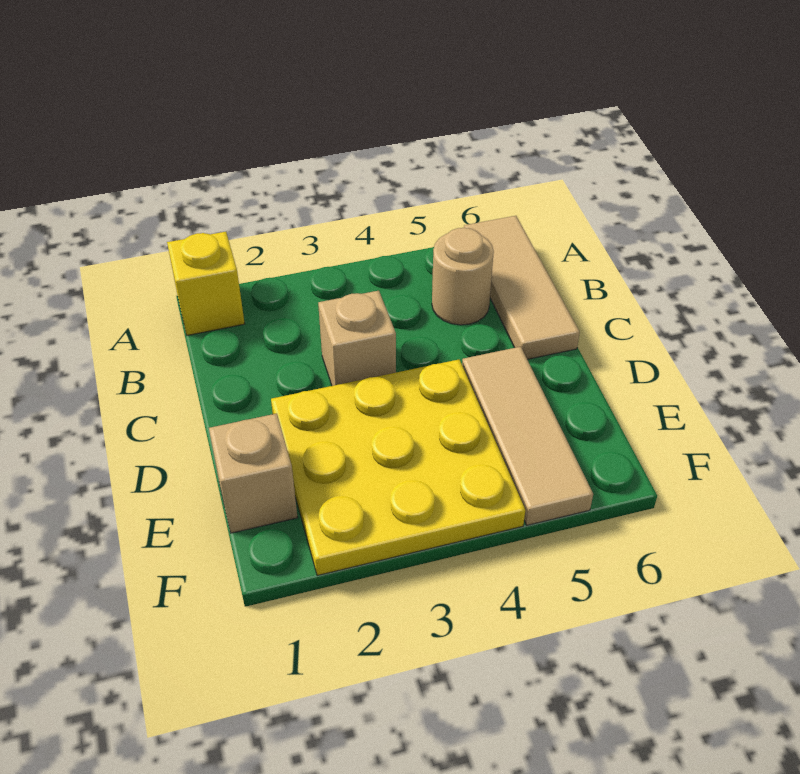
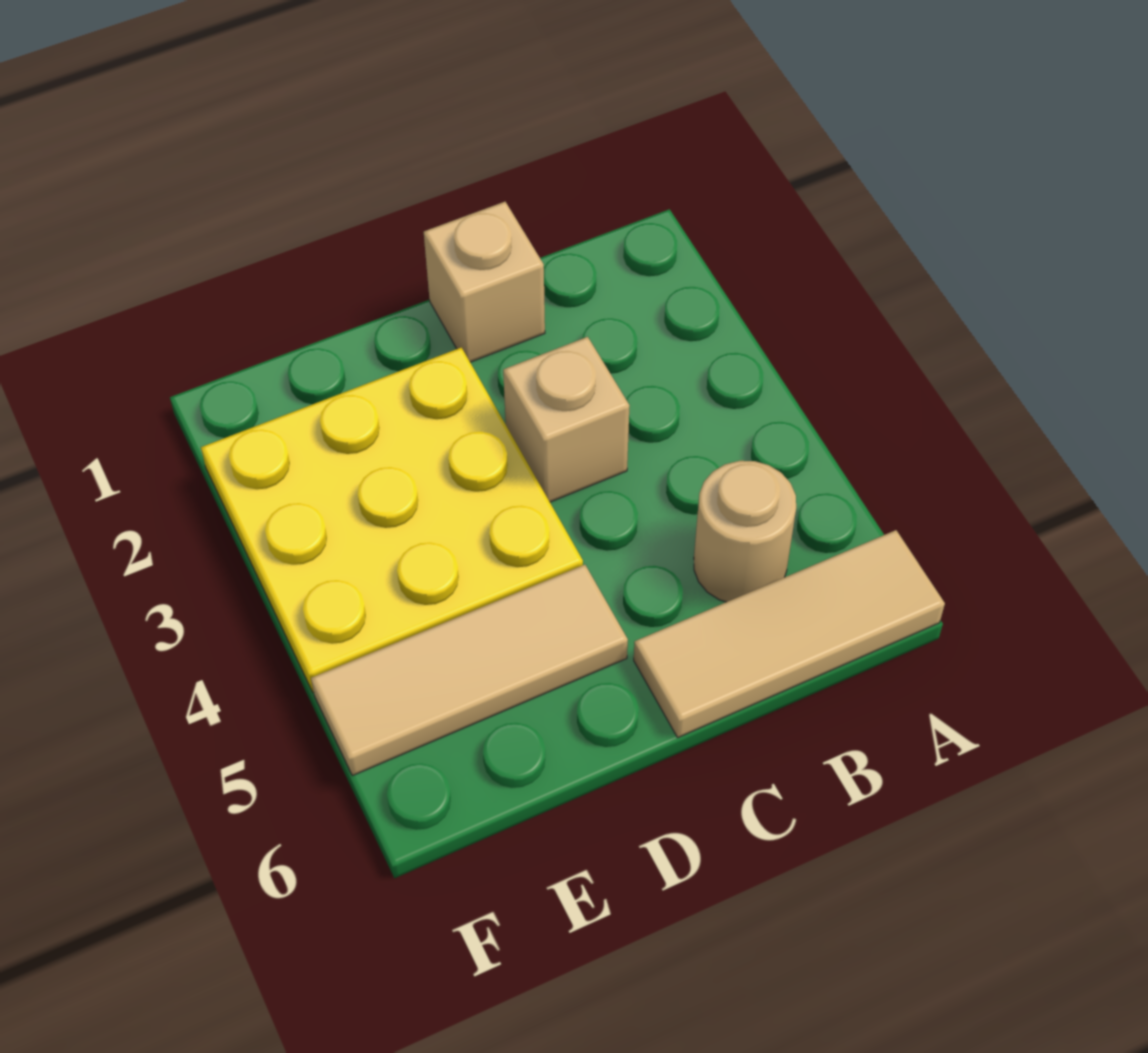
yellow 1x1 brick [167,232,245,335] -> none
tan 1x1 brick [209,413,298,533] -> tan 1x1 brick moved to [424,202,545,362]

